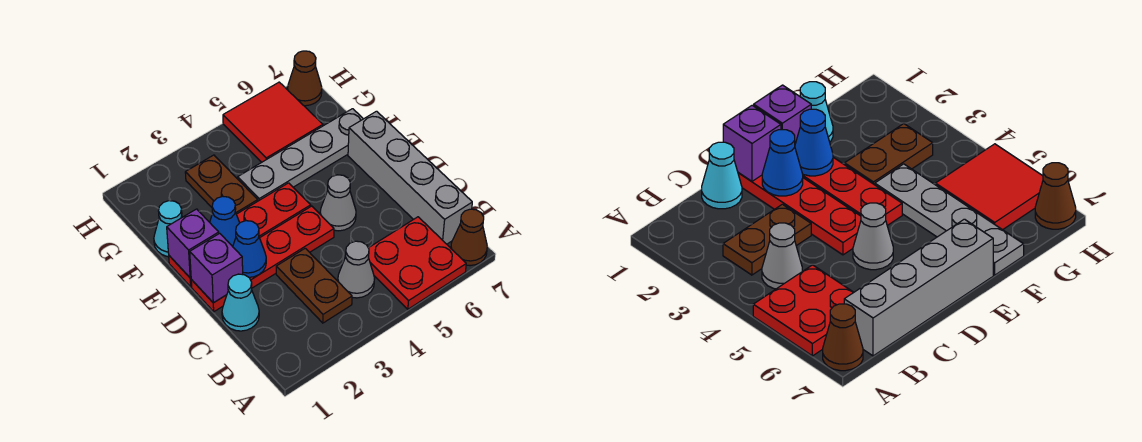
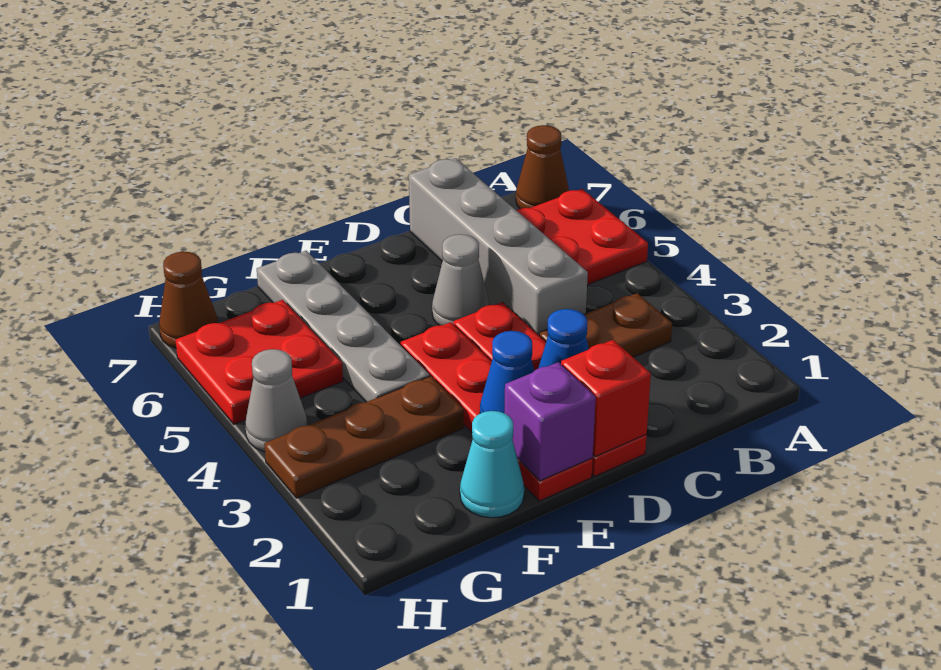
grey 1x1 cone [338,241,375,298] -> grey 1x1 cone moved to [245,349,307,452]
grey 1x4 brick [348,111,472,244] -> grey 1x4 brick turned to [409,158,588,335]
cyan 1x1 cone [222,274,259,331] -> none
purple 1x1 brick [190,233,243,303] -> red 1x1 brick [561,340,651,456]
brown 1x2 plate [185,155,258,214] -> brown 1x3 plate [264,376,464,498]
red 2x2 tile [223,82,323,162] -> red 2x2 plate [175,300,343,424]

